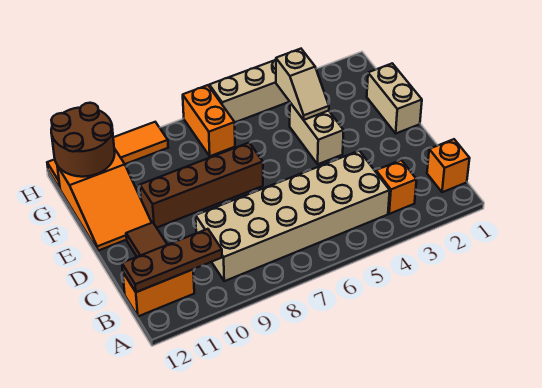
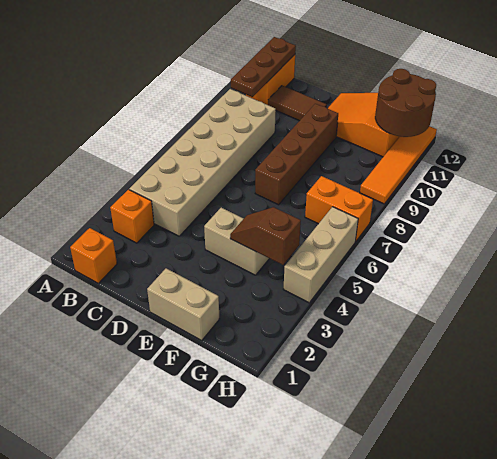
tan 1x2 slope [276,49,329,120] -> brown 1x2 slope [230,207,301,265]

